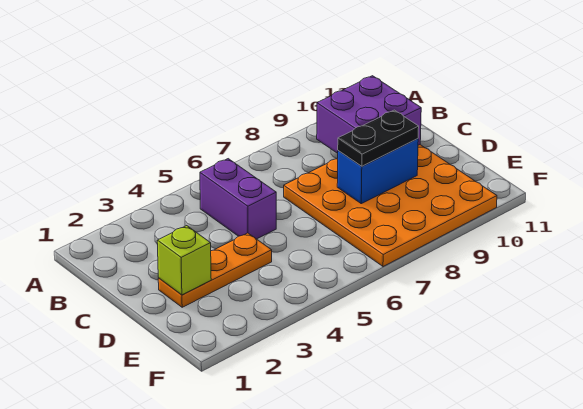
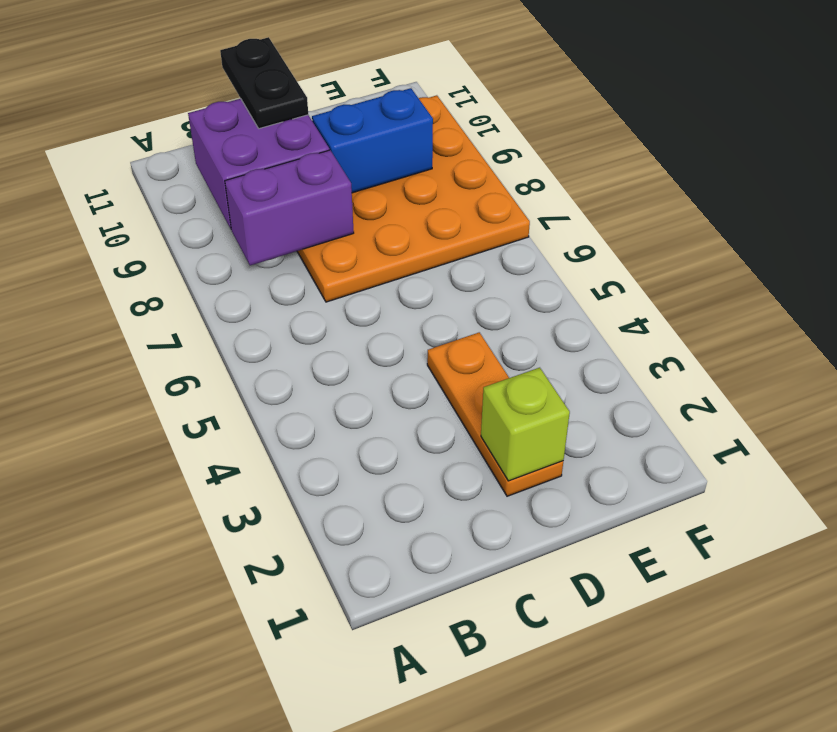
purple 1x2 brick [200,159,276,239] -> purple 1x2 brick moved to [225,150,354,265]
blue 1x2 brick [337,139,418,204] -> blue 1x2 brick turned to [312,88,433,193]
black 1x2 plate [338,110,419,166] -> black 1x2 plate moved to [220,37,308,129]

